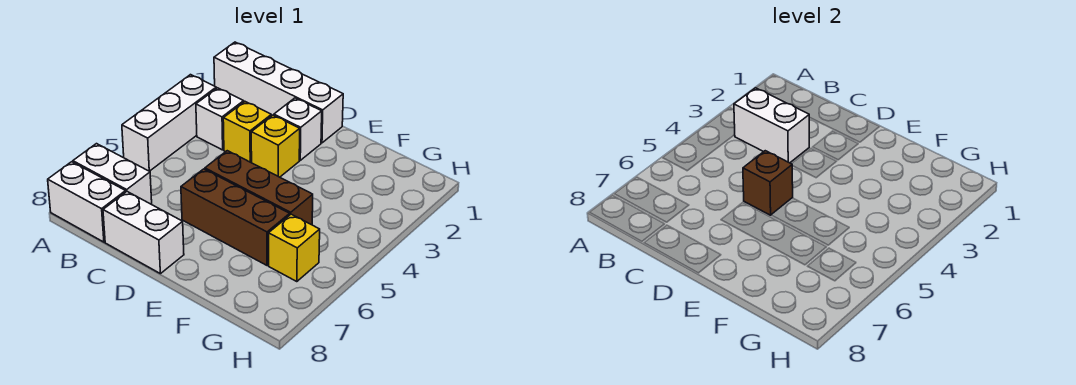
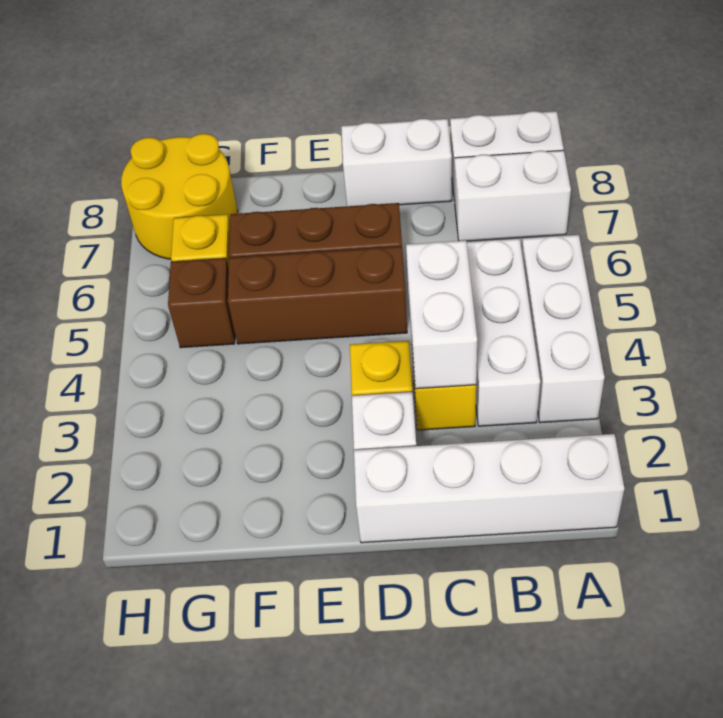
white 1x1 brick [196,88,244,150] -> white 1x3 brick [467,239,540,426]
white 1x2 brick [734,88,810,163] -> white 1x2 brick turned to [406,240,477,389]
brown 1x1 brick [743,151,793,215] -> brown 1x1 brick moved to [168,258,235,348]
none -> yellow 2x2 round brick [121,134,238,259]

